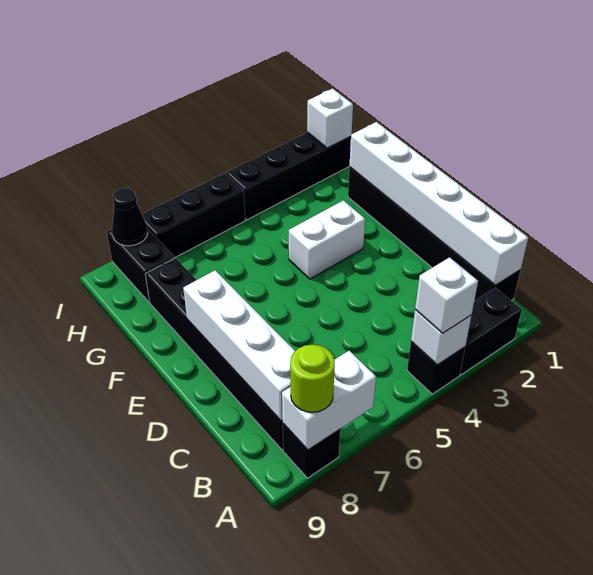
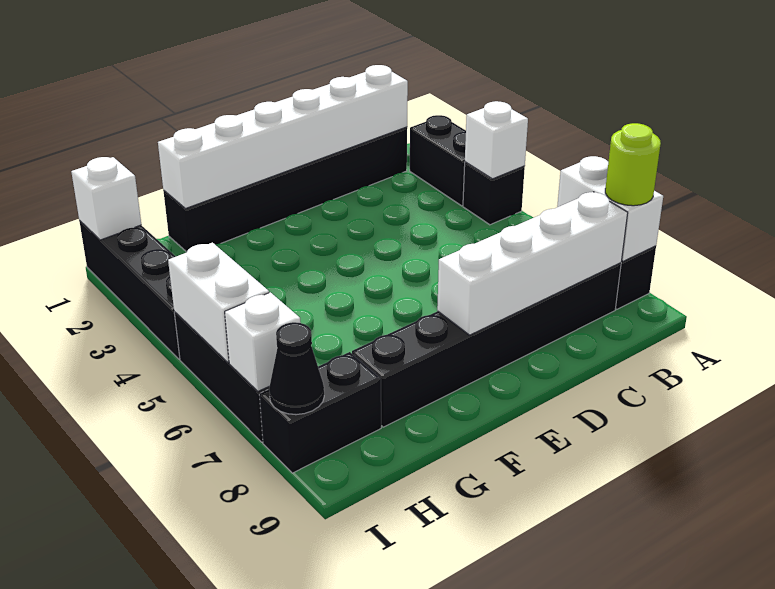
white 1x1 brick [415,257,478,333] -> white 1x1 brick moved to [225,292,301,391]
white 1x2 brick [289,200,365,279] -> white 1x2 brick moved to [168,243,269,363]

